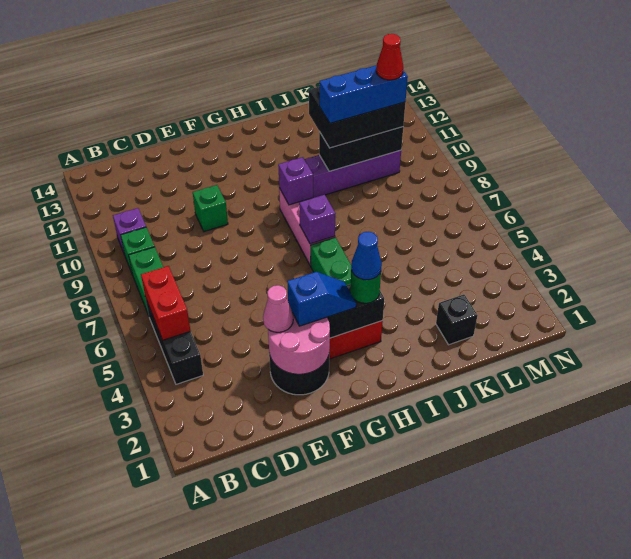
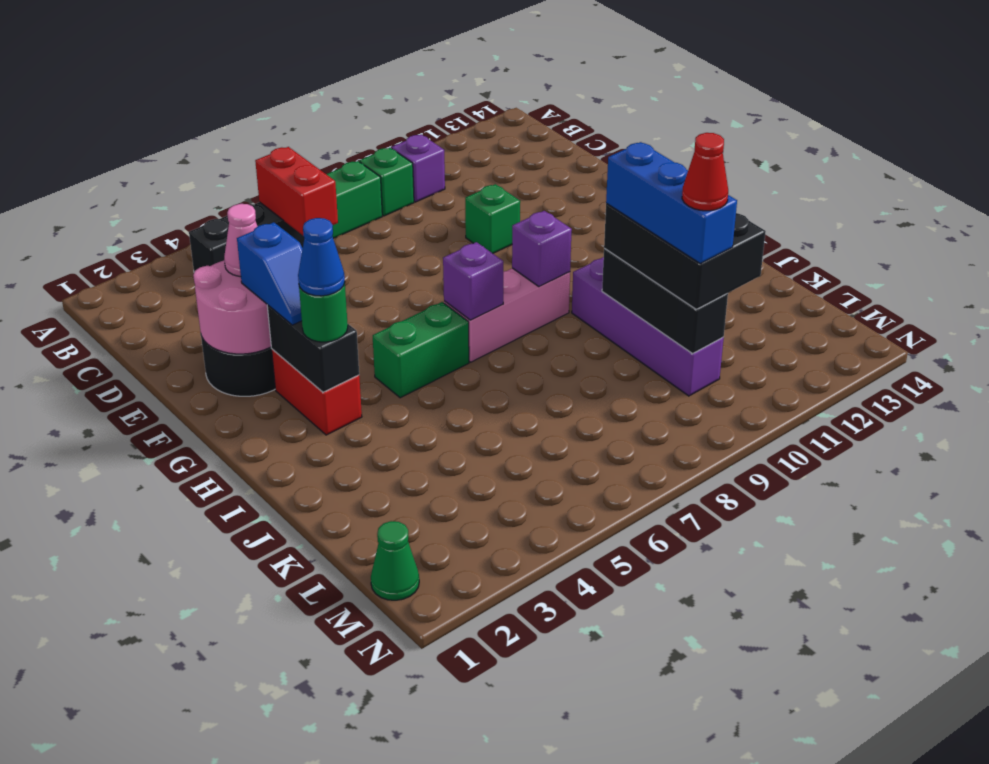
red 1x2 brick [141,266,190,340] -> red 1x2 brick turned to [255,147,338,235]
black 1x1 brick [436,295,478,345] -> none
none -> green 1x1 cone [371,521,419,600]

